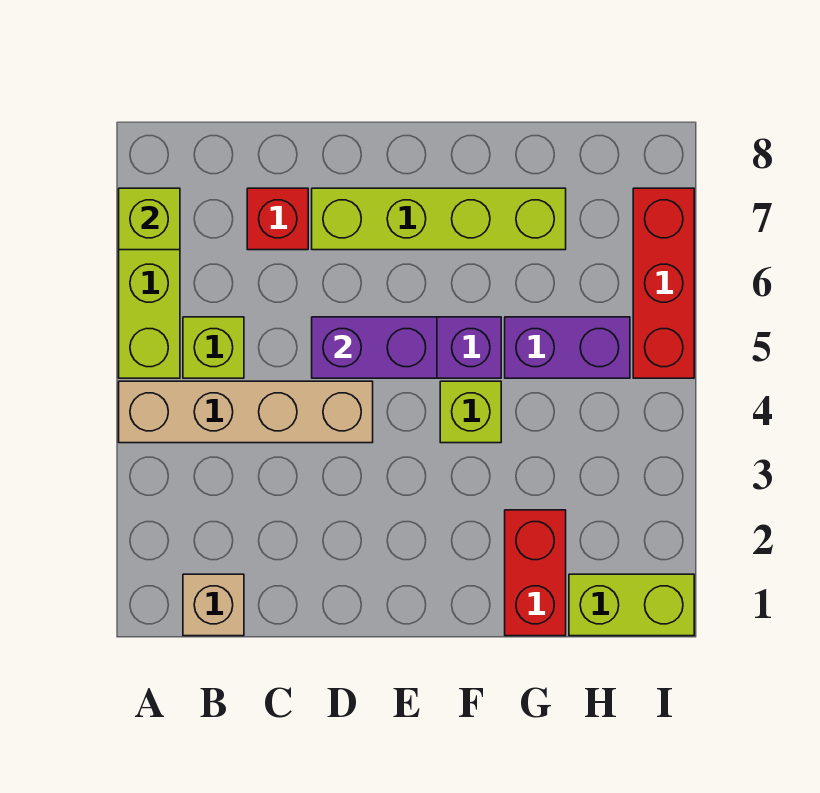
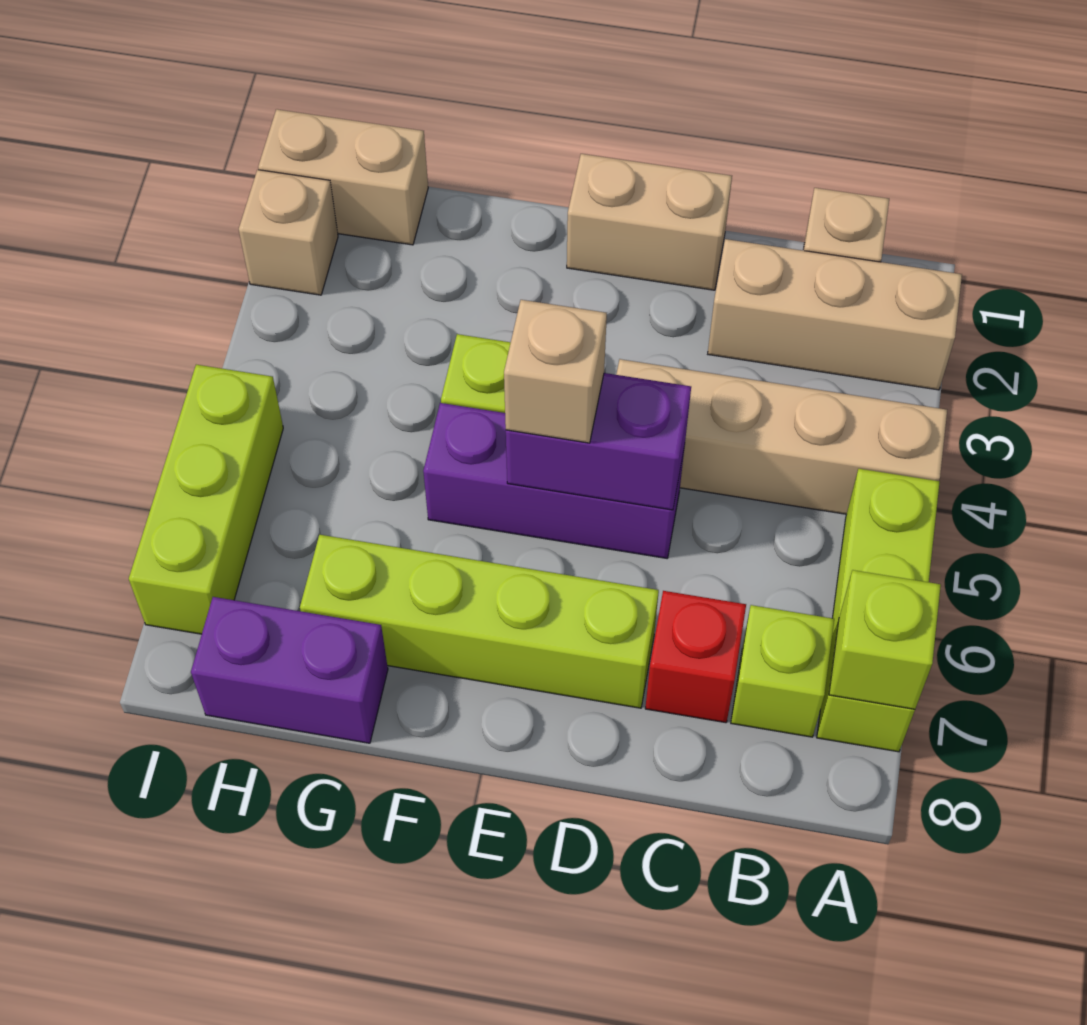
none -> tan 1x3 brick [708,239,962,390]
lime 1x1 brick [183,317,244,378] -> lime 1x1 brick moved to [731,605,834,737]
none -> tan 1x2 brick [567,154,732,290]
none -> tan 1x1 brick [504,300,607,443]
red 1x2 brick [505,510,566,636] -> none
purple 1x2 brick [505,317,630,378] -> purple 1x2 brick moved to [191,597,388,743]
lime 1x2 brick [569,574,694,636] -> tan 1x2 brick [258,109,428,245]
none -> tan 1x1 brick [239,170,338,295]
red 1x3 brick [633,188,694,378] -> lime 1x3 brick [129,365,283,634]

